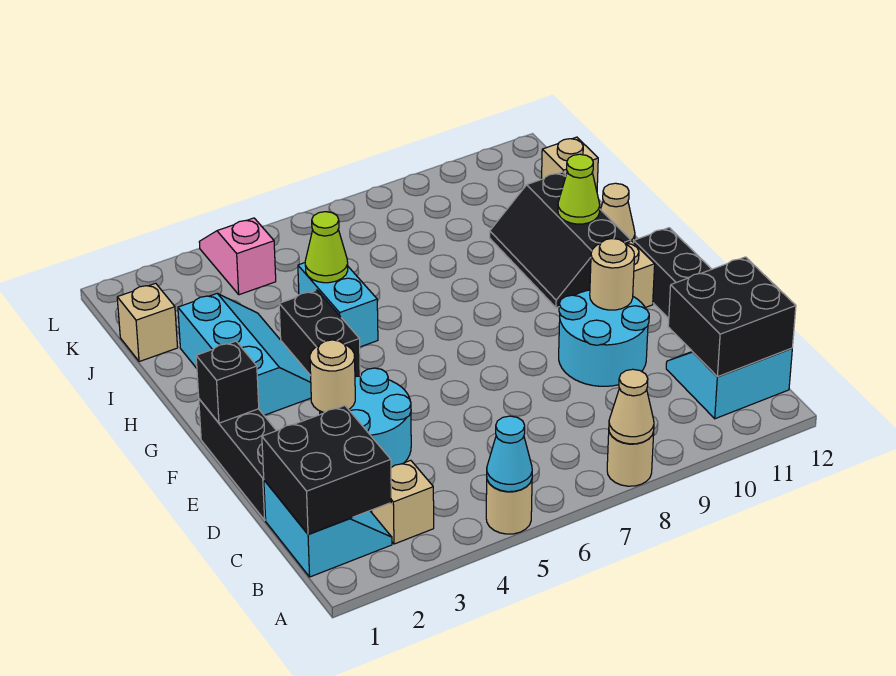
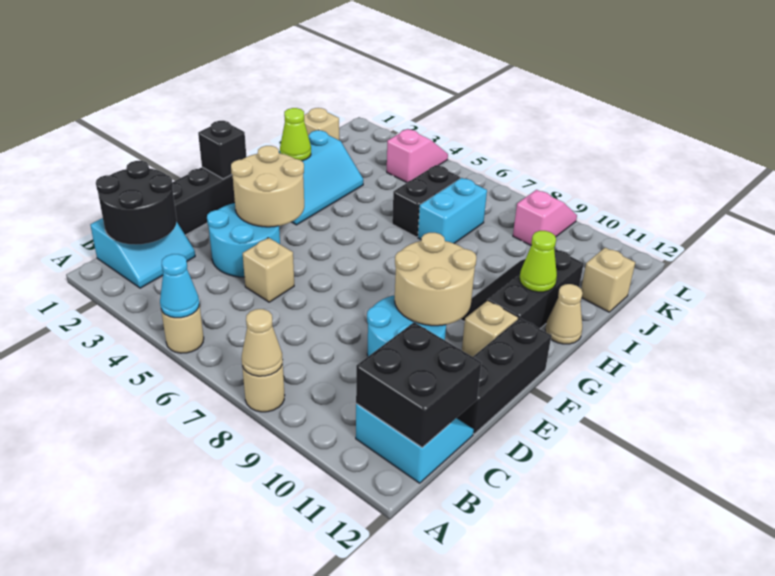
black 2x2 brick [262,406,391,534] -> black 2x2 round brick [96,161,177,245]
tan 1x1 brick [372,460,434,544] -> tan 1x1 brick moved to [243,238,294,302]
tan 1x1 round brick [310,340,355,413] -> tan 2x2 round brick [231,146,304,227]
tan 1x1 round brick [590,239,634,310] -> tan 2x2 round brick [395,233,476,326]
black 1x2 brick [279,290,360,377] -> black 1x2 brick moved to [392,165,460,237]
cyan 1x2 brick [298,263,378,347] -> cyan 1x2 brick moved to [418,178,487,243]
lime 1x1 cone [305,212,348,283] -> lime 1x1 cone moved to [280,108,311,161]
none -> pink 1x2 slope [513,190,577,245]

